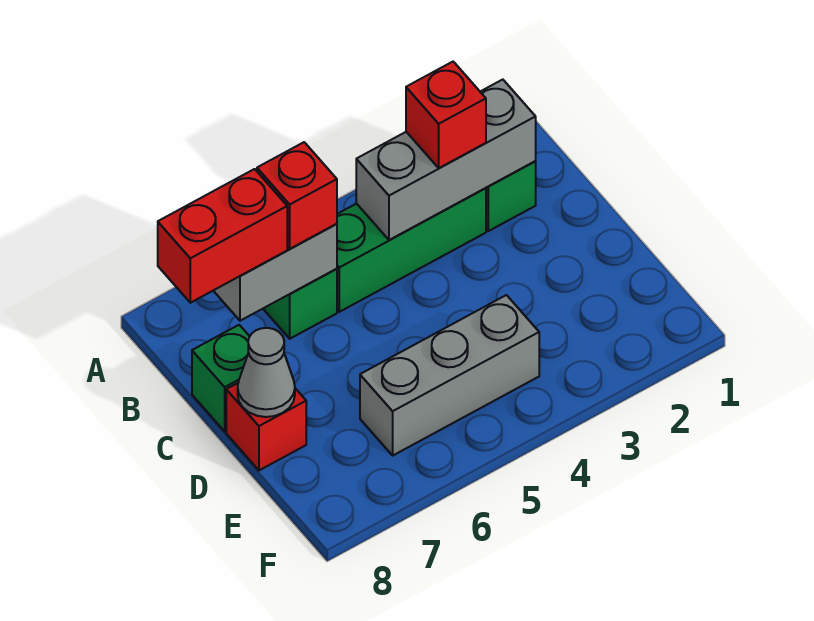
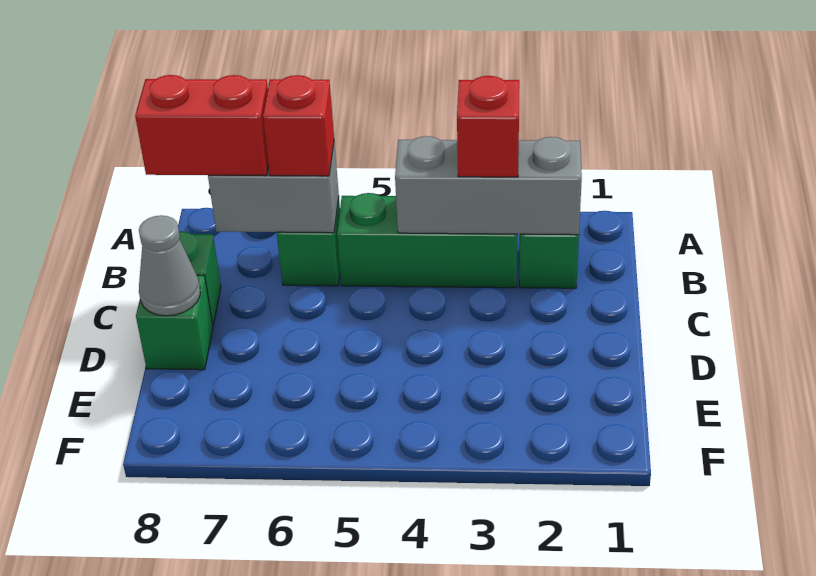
red 1x1 brick [226,383,306,470] -> green 1x1 brick [136,275,213,370]
grey 1x3 brick [360,295,539,455] -> none

